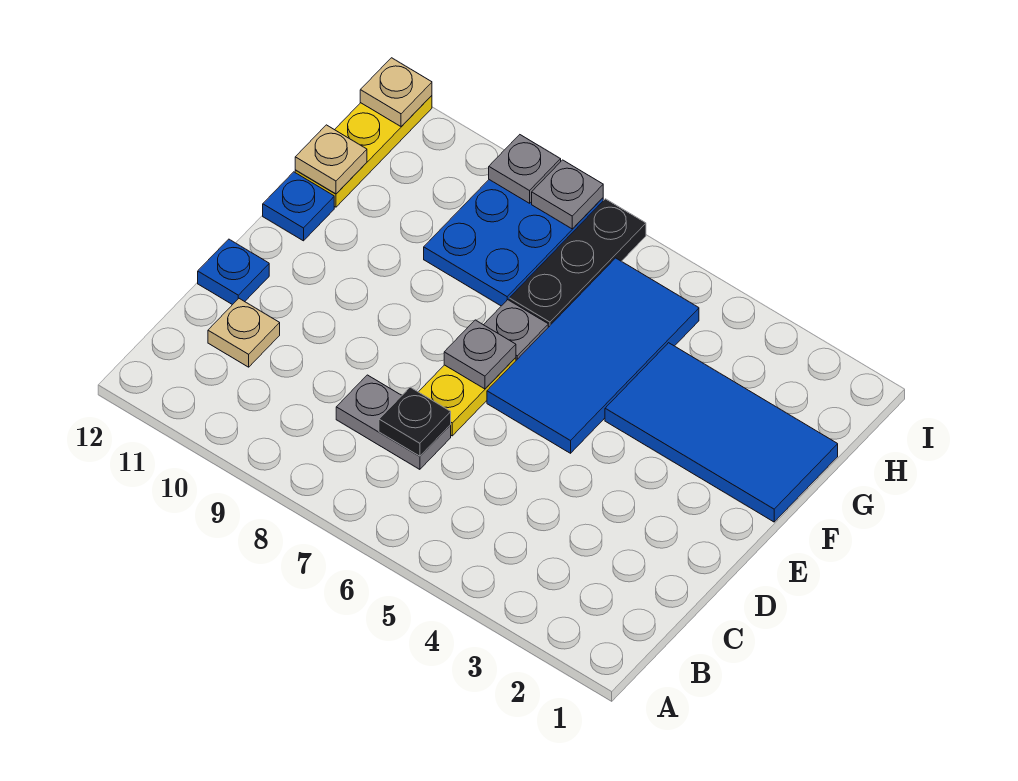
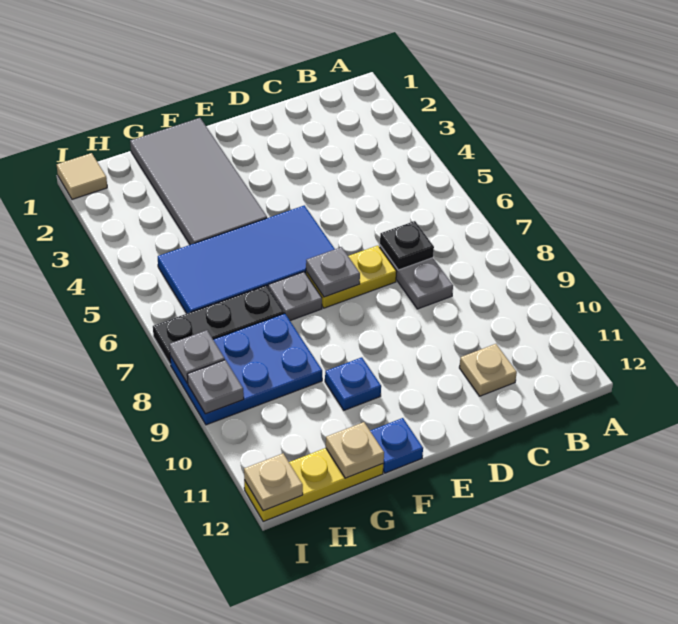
blue 1x1 plate [198,239,269,305] -> blue 1x1 plate moved to [325,357,381,410]
blue 2x4 tile [605,343,838,522] -> grey 2x4 tile [130,118,267,245]
none -> tan 1x1 tile [57,153,107,199]

